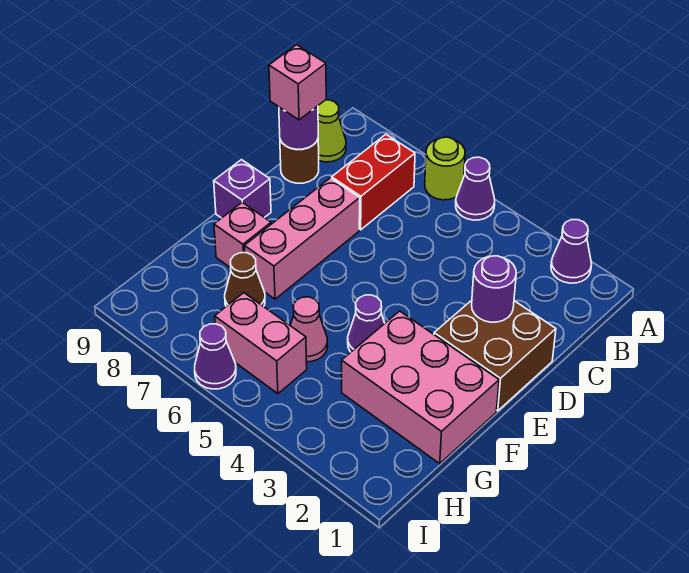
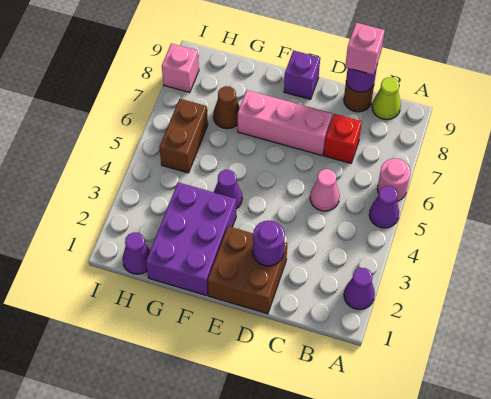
lime 1x1 round brick [425,137,465,200] -> pink 1x1 round brick [377,158,411,201]
red 1x2 brick [332,134,415,230] -> red 1x1 brick [324,114,362,163]
pink 2x3 brick [342,311,499,464] -> purple 2x3 brick [146,182,236,296]
pink 1x1 brick [214,202,271,268] -> pink 1x1 brick moved to [162,43,199,93]
pink 1x1 cone [291,297,328,362] -> pink 1x1 cone moved to [310,169,340,211]
pink 1x2 brick [215,293,307,394] -> brown 1x2 brick [159,99,208,173]
purple 1x1 cone [195,324,236,389] -> purple 1x1 cone moved to [123,232,150,274]

